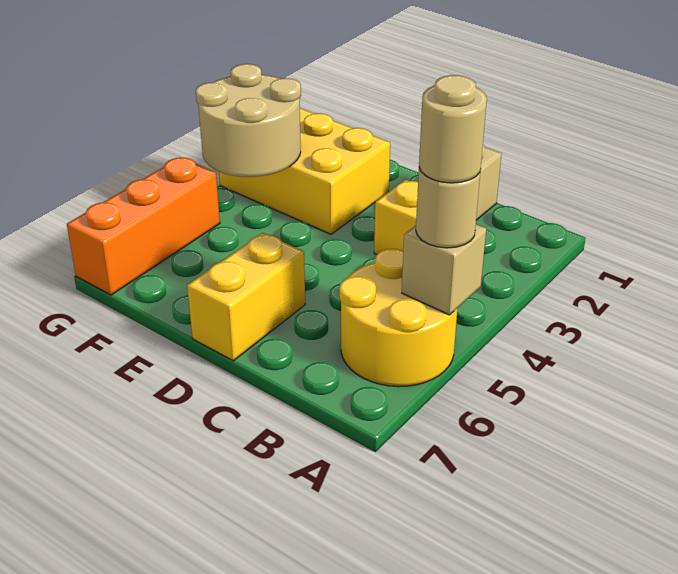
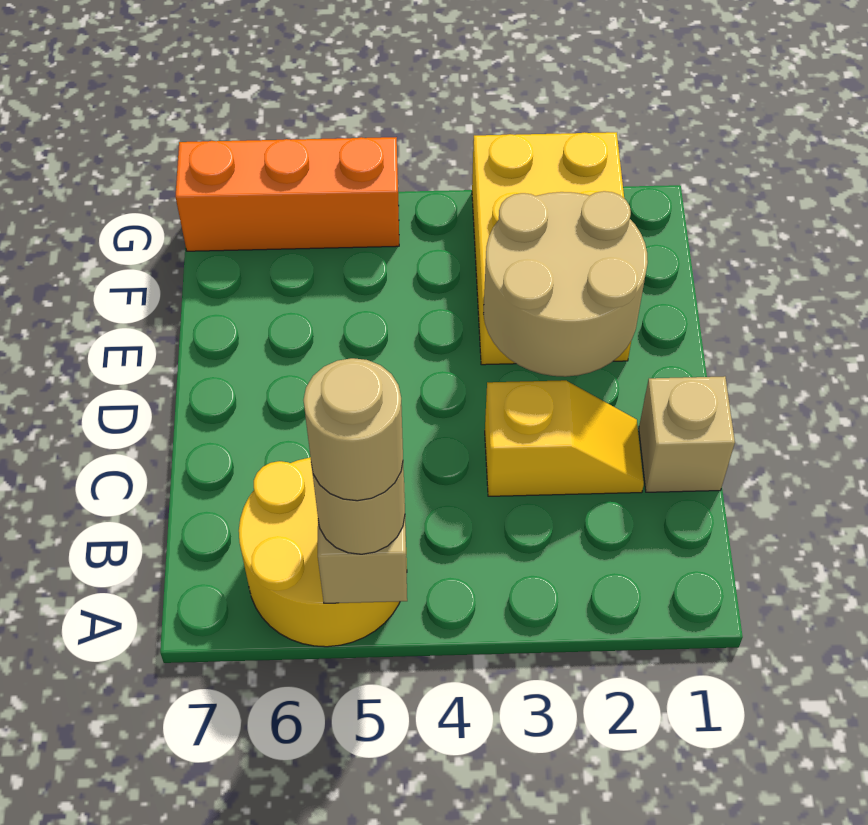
yellow 1x2 brick [187,233,305,361] -> none
tan 2x2 round brick [196,64,301,177] -> tan 2x2 round brick moved to [483,191,648,377]

